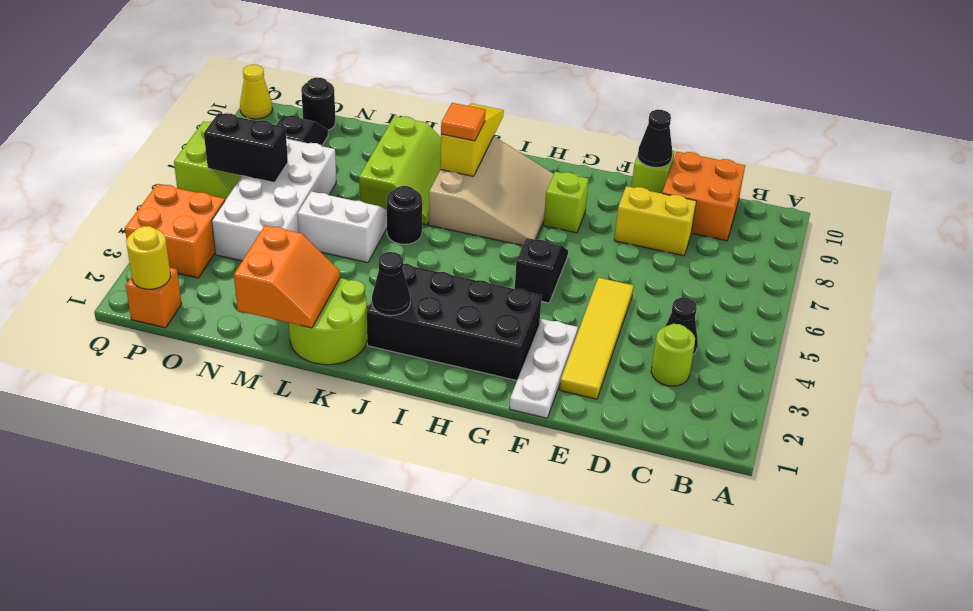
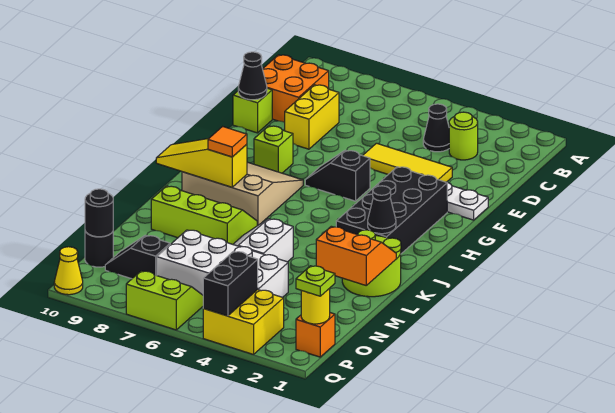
yellow 1x4 tile [560,278,633,399] -> yellow 1x3 tile [363,143,452,182]
black 1x1 round brick [387,186,422,244] -> black 1x1 round brick moved to [85,189,113,237]
black 1x2 brick [204,113,288,183] -> black 1x2 brick moved to [203,252,258,316]
none -> lime 1x1 plate [296,266,335,296]
orange 2x2 brick [125,184,225,278] -> yellow 2x2 brick [203,290,284,354]

